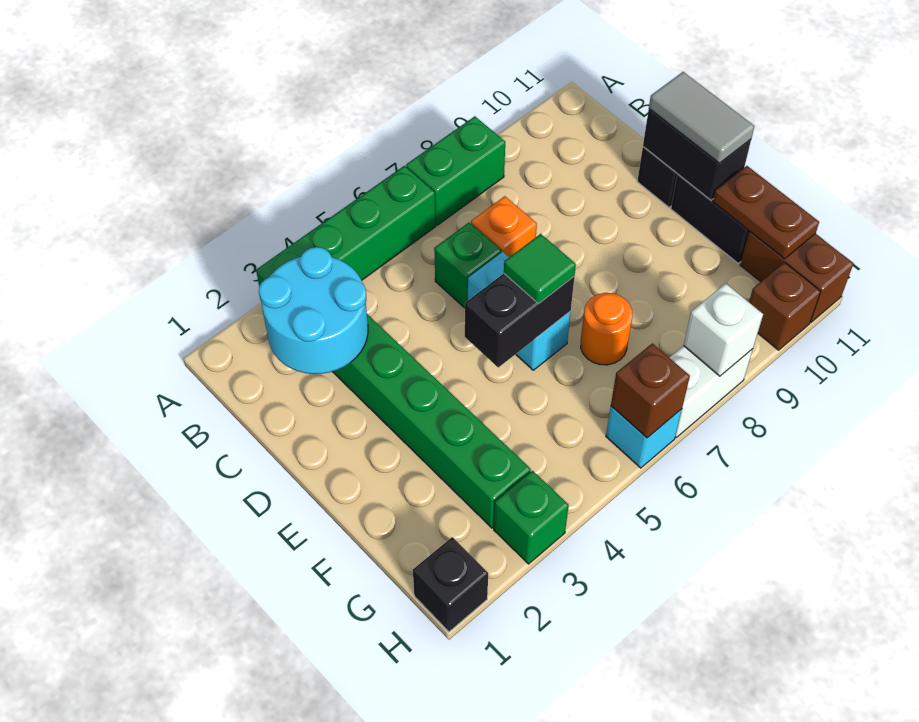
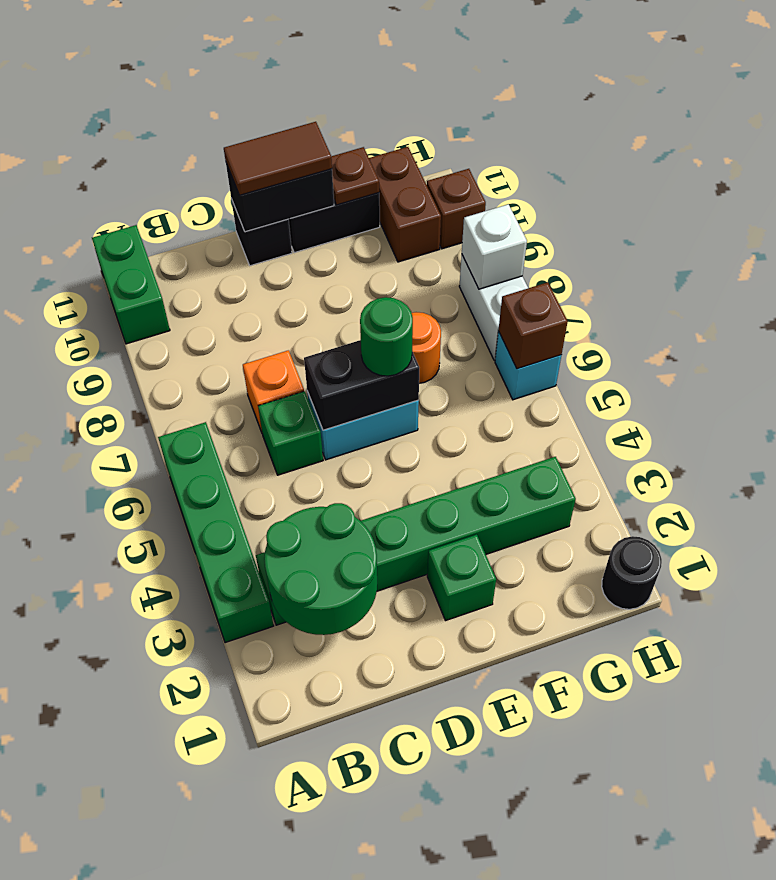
green 1x2 brick [406,116,505,225] -> green 1x2 brick moved to [92,225,170,344]
cyan 2x2 round brick [259,247,368,374] -> green 2x2 round brick [264,503,377,635]
grey 1x2 tile [649,72,754,163] -> brown 1x2 tile [224,122,332,195]
black 1x2 brick [465,274,574,367] -> black 1x2 brick turned to [304,340,419,430]
green 1x1 tile [504,234,576,303] -> green 1x1 round brick [360,297,413,376]
brown 1x2 plate [713,166,819,259] -> brown 1x1 plate [331,147,379,205]
brown 1x2 brick [740,231,853,322] -> brown 1x2 brick turned to [369,147,441,262]
black 1x1 brick [413,537,488,632] -> black 1x1 round brick [602,536,662,609]
green 1x1 brick [494,471,569,564] -> green 1x1 brick moved to [427,535,496,621]

